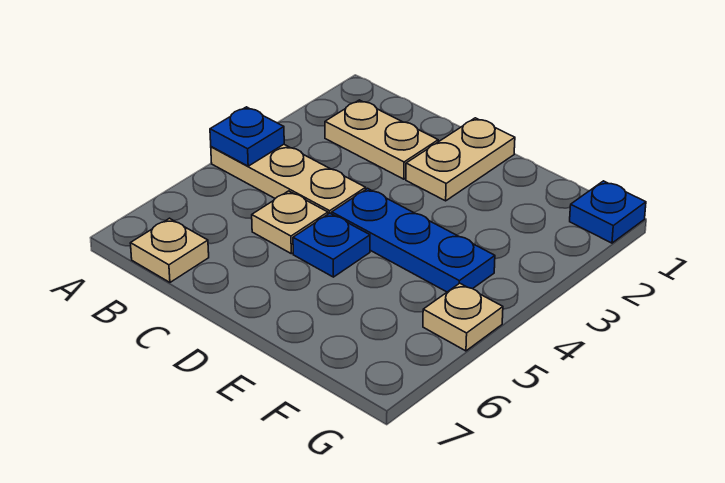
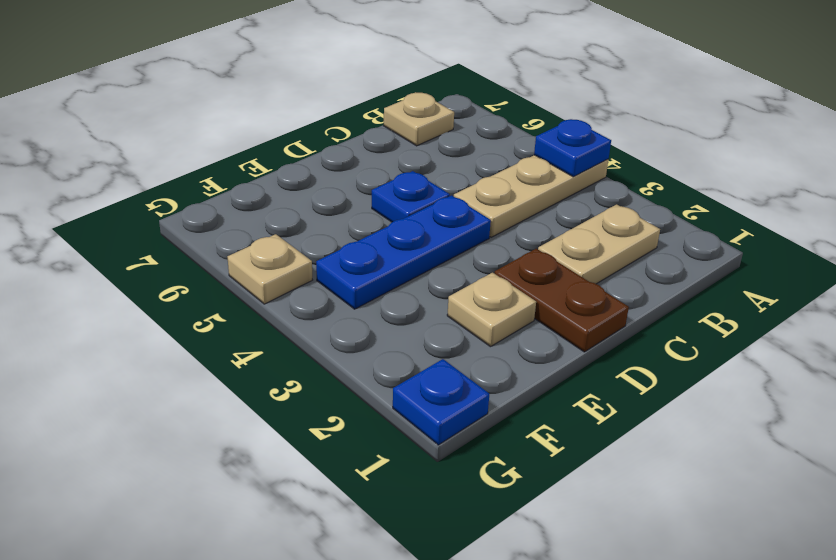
tan 1x1 plate [252,191,328,254] -> tan 1x1 plate moved to [447,273,536,347]
tan 1x2 plate [406,118,515,201] -> brown 1x2 plate [494,249,629,352]

